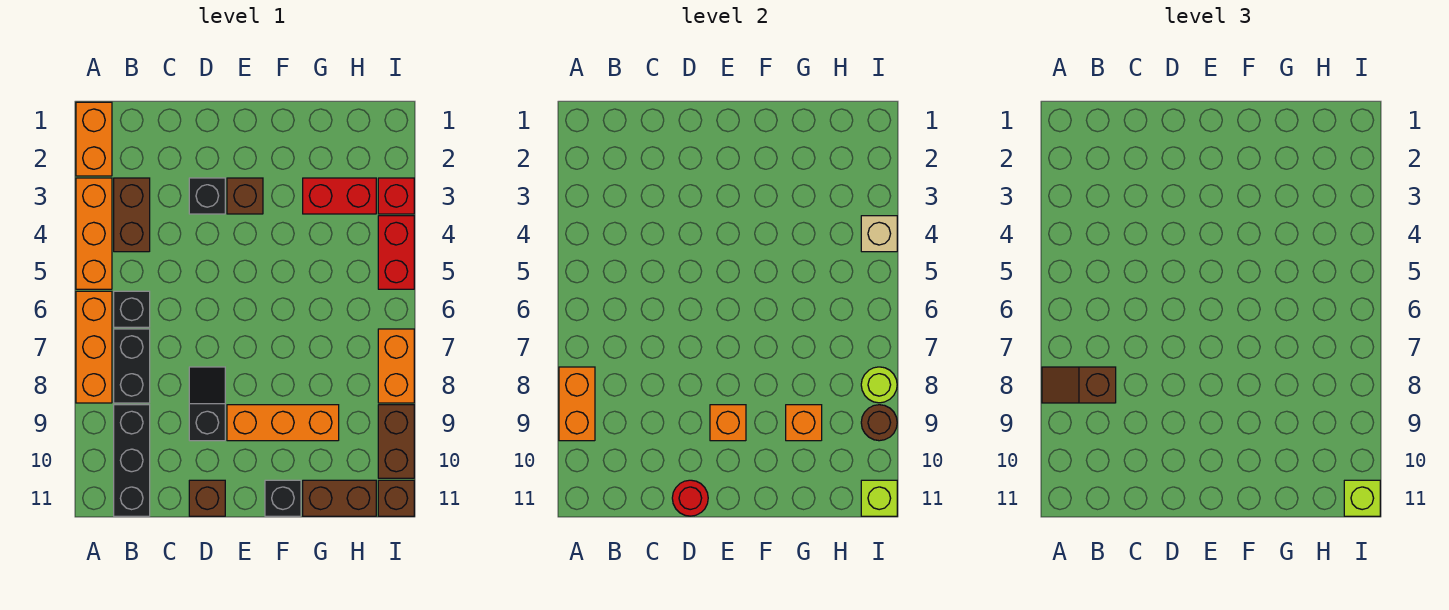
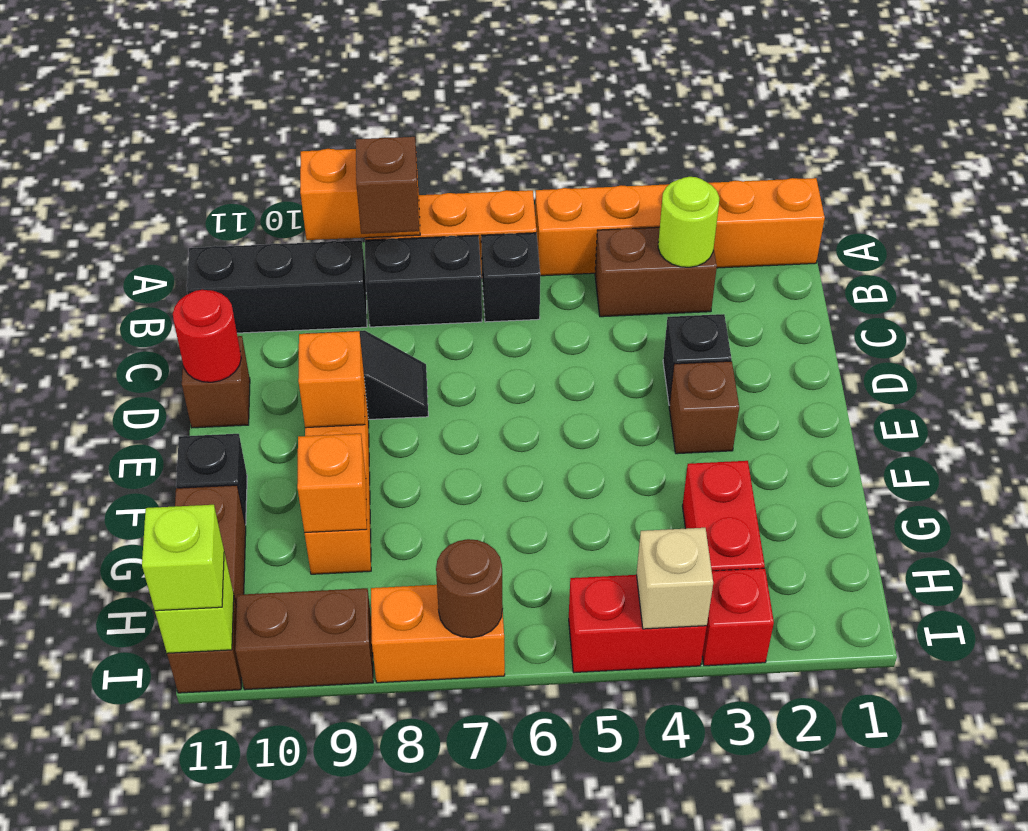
lime 1x1 round brick [861,367,897,403] -> lime 1x1 round brick moved to [658,177,719,267]
brown 1x1 round brick [861,405,897,441] -> brown 1x1 round brick moved to [436,539,503,638]

